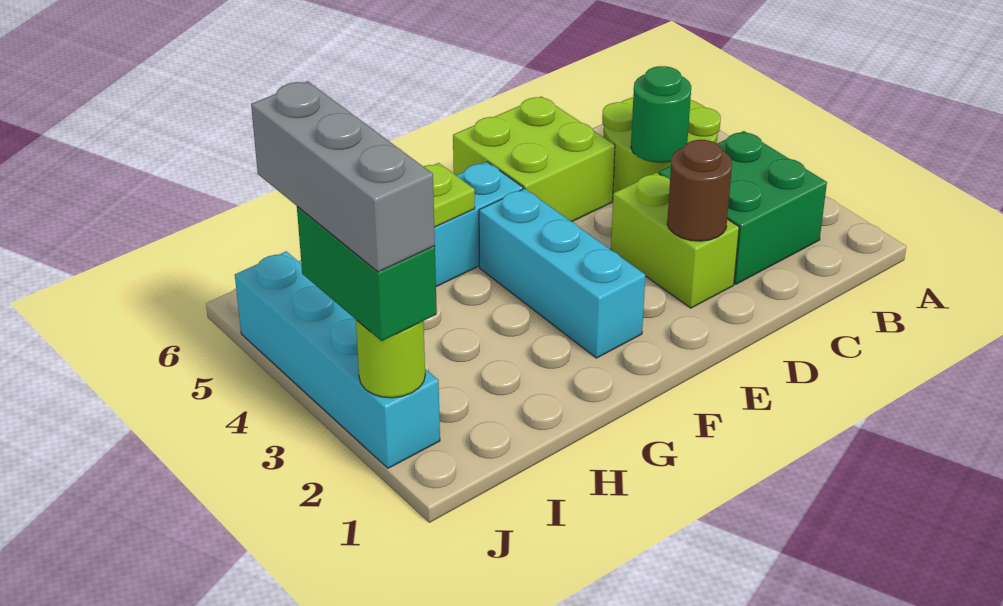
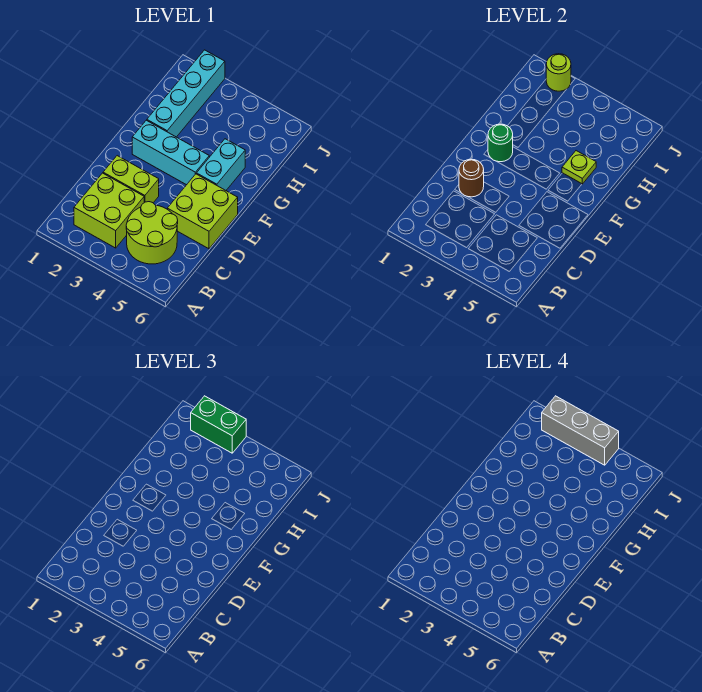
green 2x2 brick [659,131,827,284] -> lime 2x2 brick [74,173,144,248]
green 1x1 round brick [631,66,691,163] -> green 1x1 round brick moved to [488,124,513,162]
cyan 1x4 brick [235,251,440,468] -> cyan 1x4 brick turned to [147,50,225,137]

